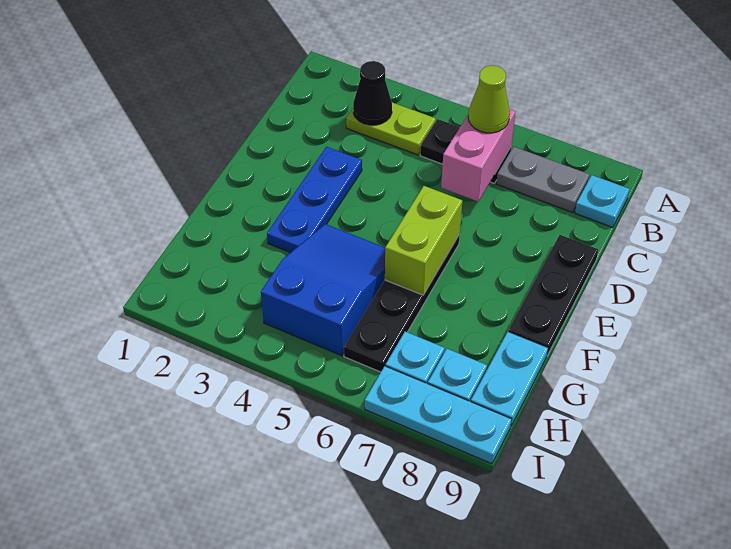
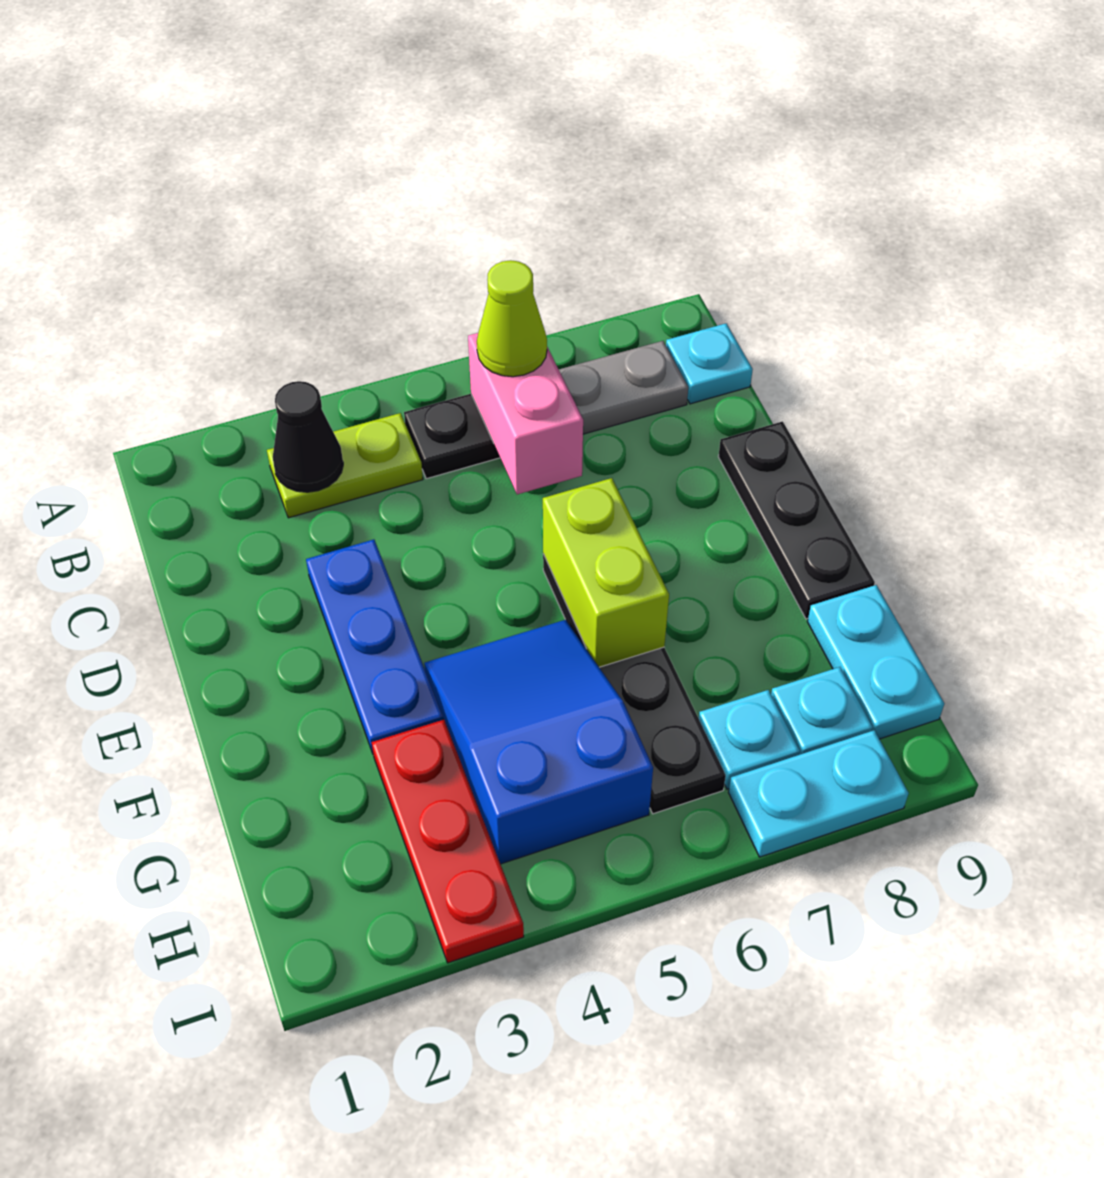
none -> red 1x3 plate [372,719,524,963]
cyan 1x3 plate [365,366,512,464] -> cyan 1x2 plate [729,730,909,857]

